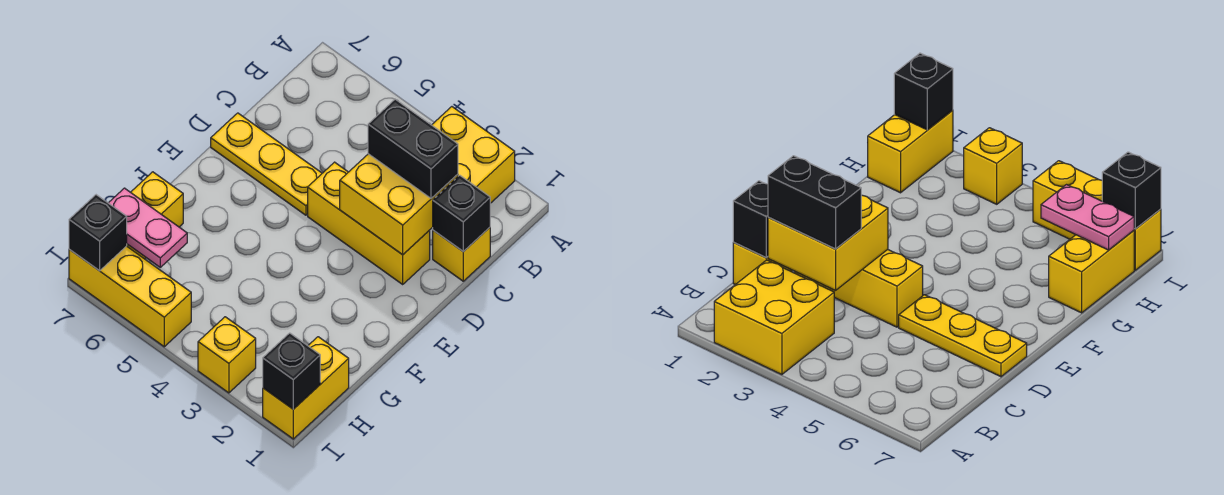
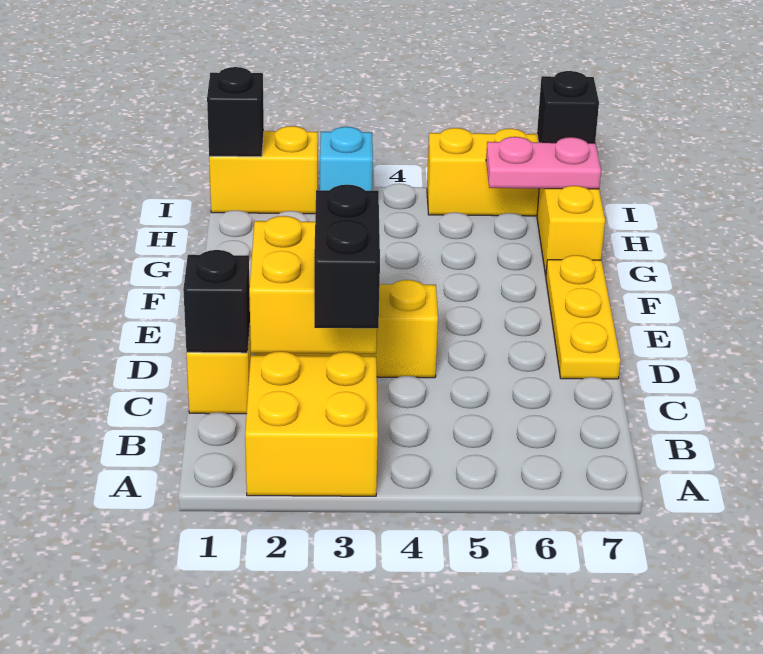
black 1x2 brick [368,99,458,198] -> black 1x2 brick turned to [314,185,380,328]
yellow 1x3 plate [211,113,322,215] -> yellow 1x3 plate turned to [546,255,621,379]
yellow 1x2 brick [263,337,349,439] -> yellow 1x2 brick turned to [209,126,318,214]
yellow 1x1 brick [198,317,256,393] -> cyan 1x1 brick [320,127,373,191]

